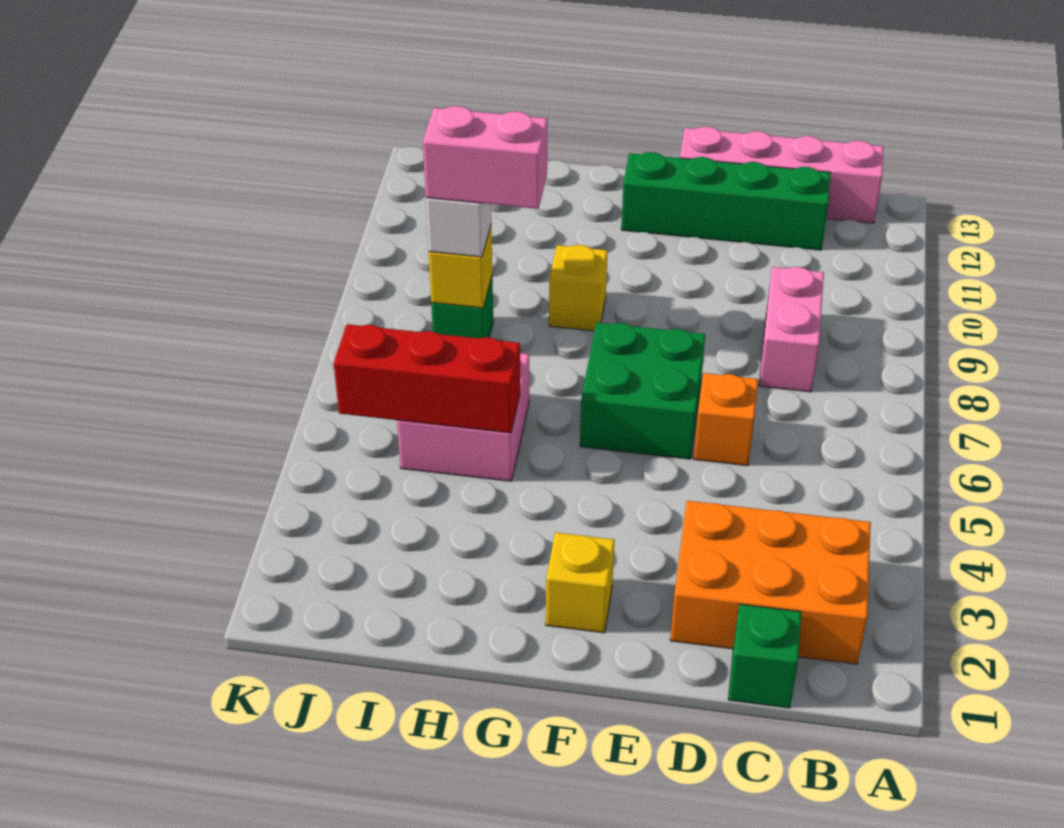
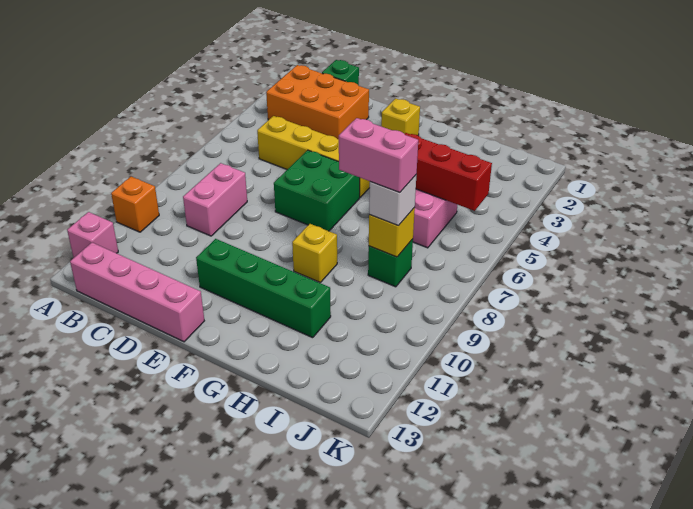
none -> pink 1x1 brick [67,212,118,258]
none -> yellow 1x4 brick [257,116,370,197]
green 1x4 brick [621,152,830,250] -> green 1x4 brick moved to [196,239,331,338]
orange 1x1 brick [694,373,758,466] -> orange 1x1 brick moved to [111,177,159,232]

